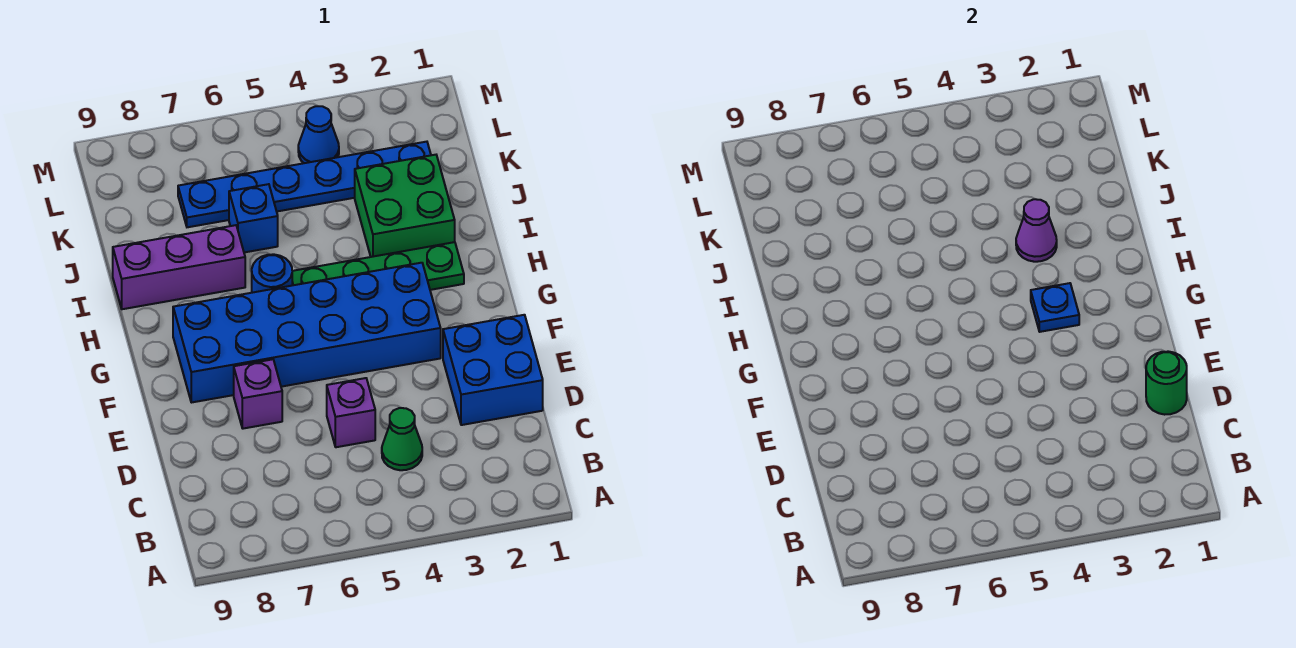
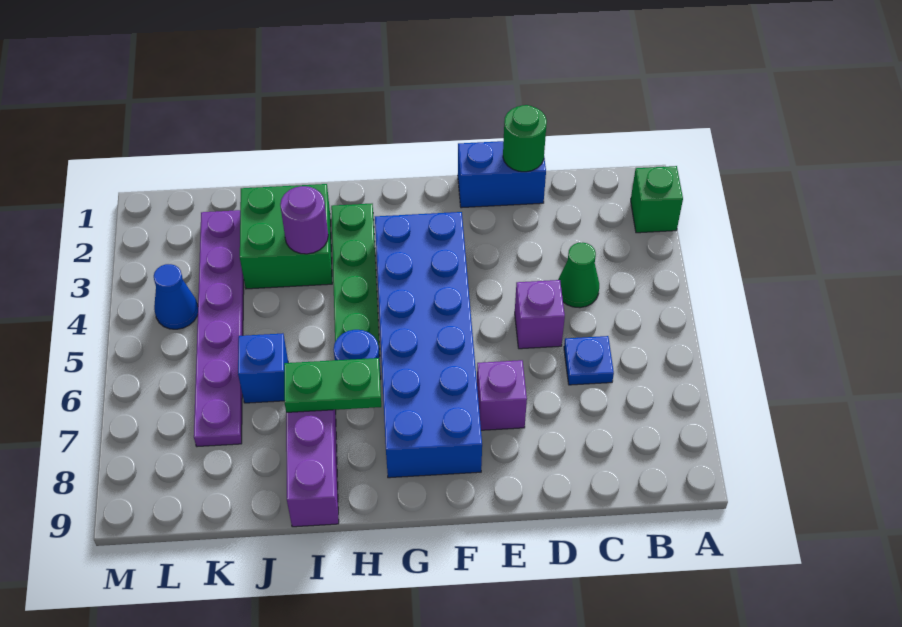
none -> green 1x1 brick [631,166,683,233]
blue 2x2 brick [443,315,543,425] -> blue 1x2 brick [458,141,546,208]
blue 1x1 plate [1031,283,1079,332] -> blue 1x1 plate moved to [564,336,614,385]
none -> green 1x2 plate [284,358,381,412]
purple 1x1 cone [1016,199,1057,262] -> purple 1x1 round brick [280,186,328,254]
blue 1x6 plate [178,142,431,227] -> purple 1x6 plate [194,210,244,447]

